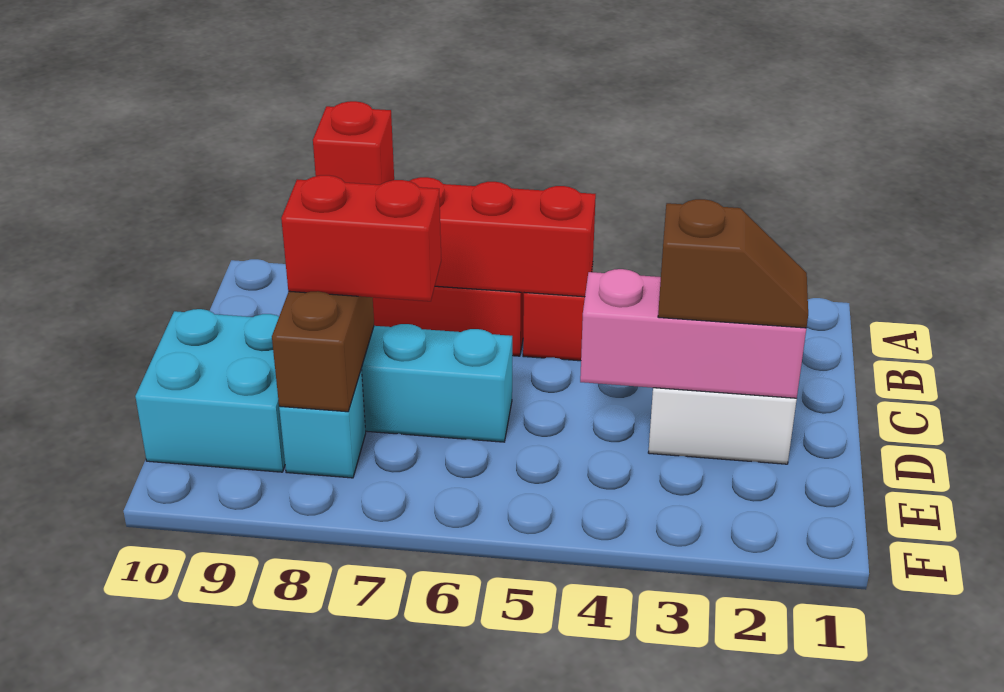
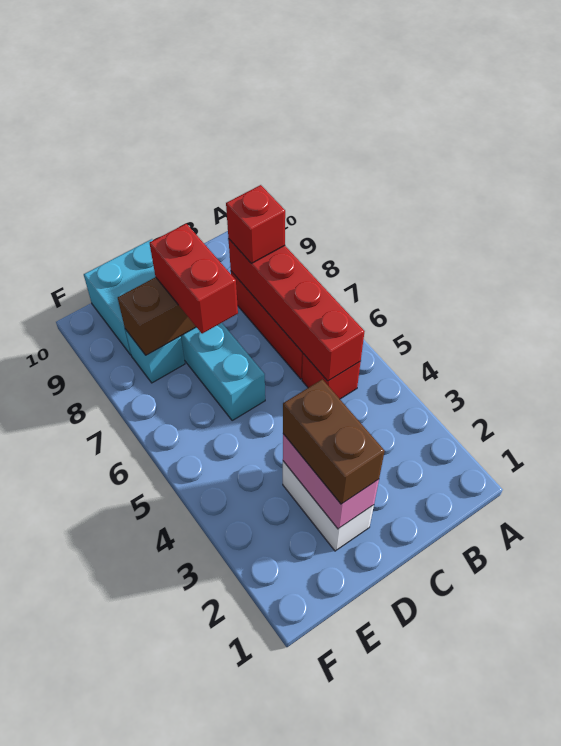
pink 1x3 brick [580,269,806,398] -> pink 1x2 brick [283,434,379,529]
brown 1x2 slope [658,199,808,328] -> brown 1x2 brick [283,379,385,504]

